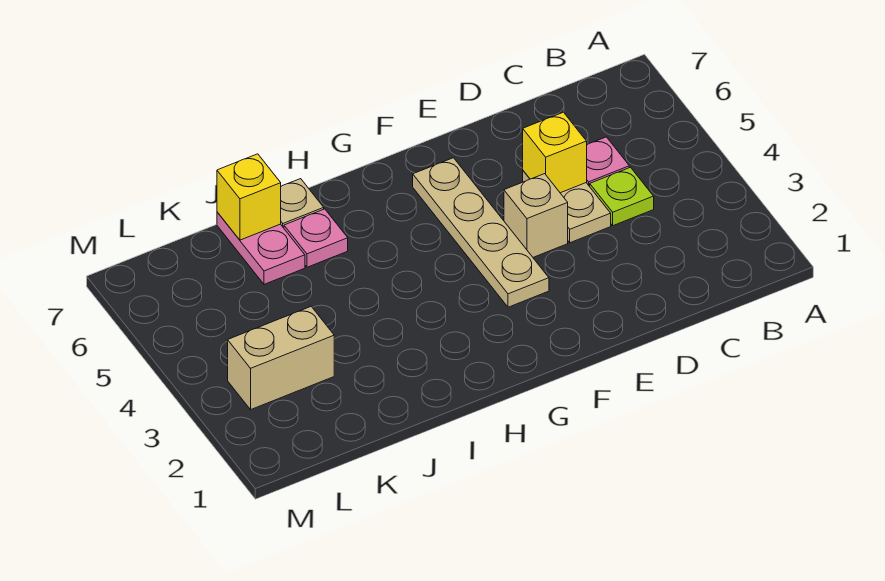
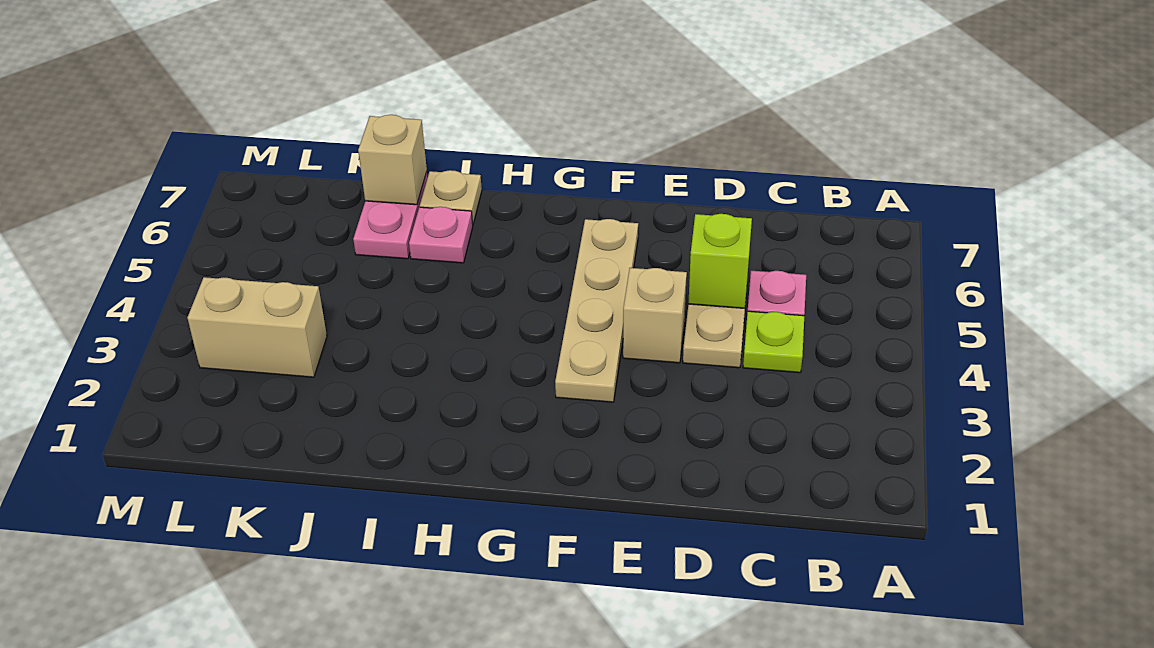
yellow 1x1 brick [523,112,587,193] -> lime 1x1 brick [688,214,752,308]
yellow 1x1 brick [217,154,281,240] -> tan 1x1 brick [358,115,427,205]

